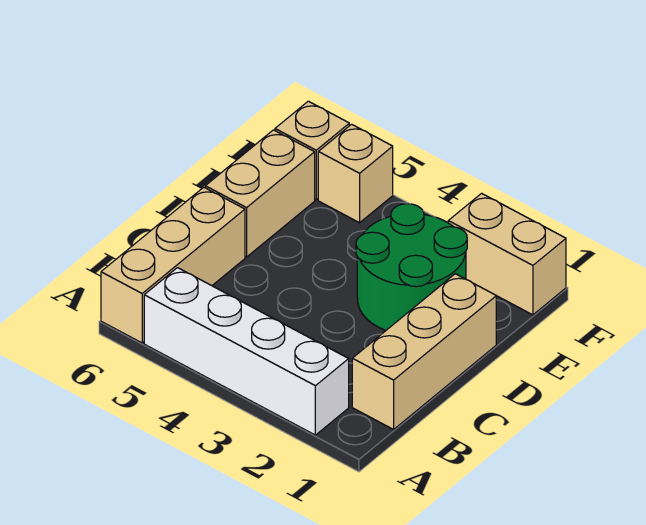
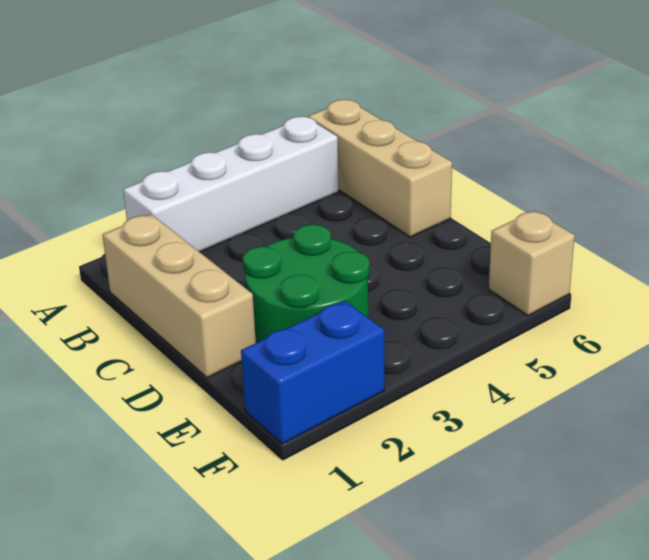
tan 1x2 brick [205,130,315,257] -> none
tan 1x2 brick [448,193,566,315] -> blue 1x2 brick [241,301,384,444]
tan 1x1 brick [318,124,393,223] -> none

